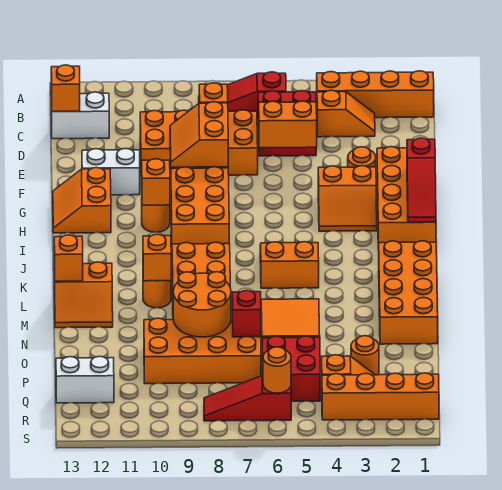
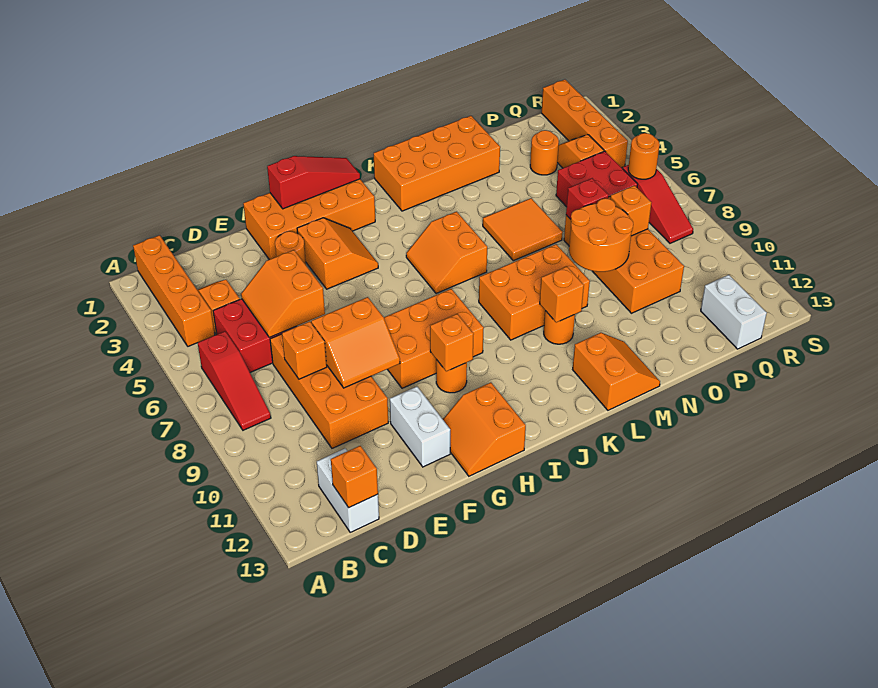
orange 2x2 slope [53,168,111,233] -> orange 2x2 slope turned to [443,382,526,476]
orange 1x1 brick [54,235,83,281] -> orange 1x1 brick moved to [610,185,651,236]

